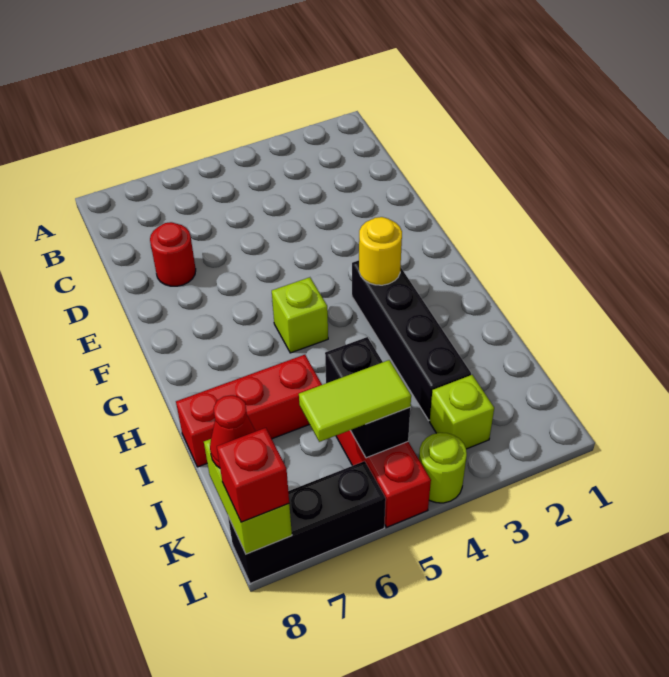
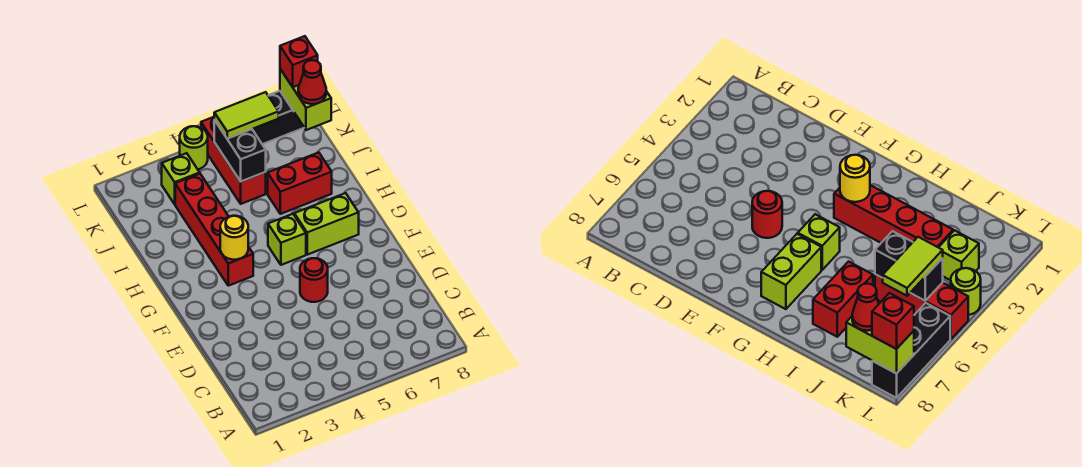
red 1x1 round brick [150,222,196,286] -> red 1x1 round brick moved to [300,258,328,302]
black 1x4 brick [352,260,471,420] -> red 1x4 brick [175,174,253,286]
none -> lime 1x2 brick [294,193,359,255]
red 1x3 brick [176,355,322,467] -> red 1x2 brick [268,152,332,214]

